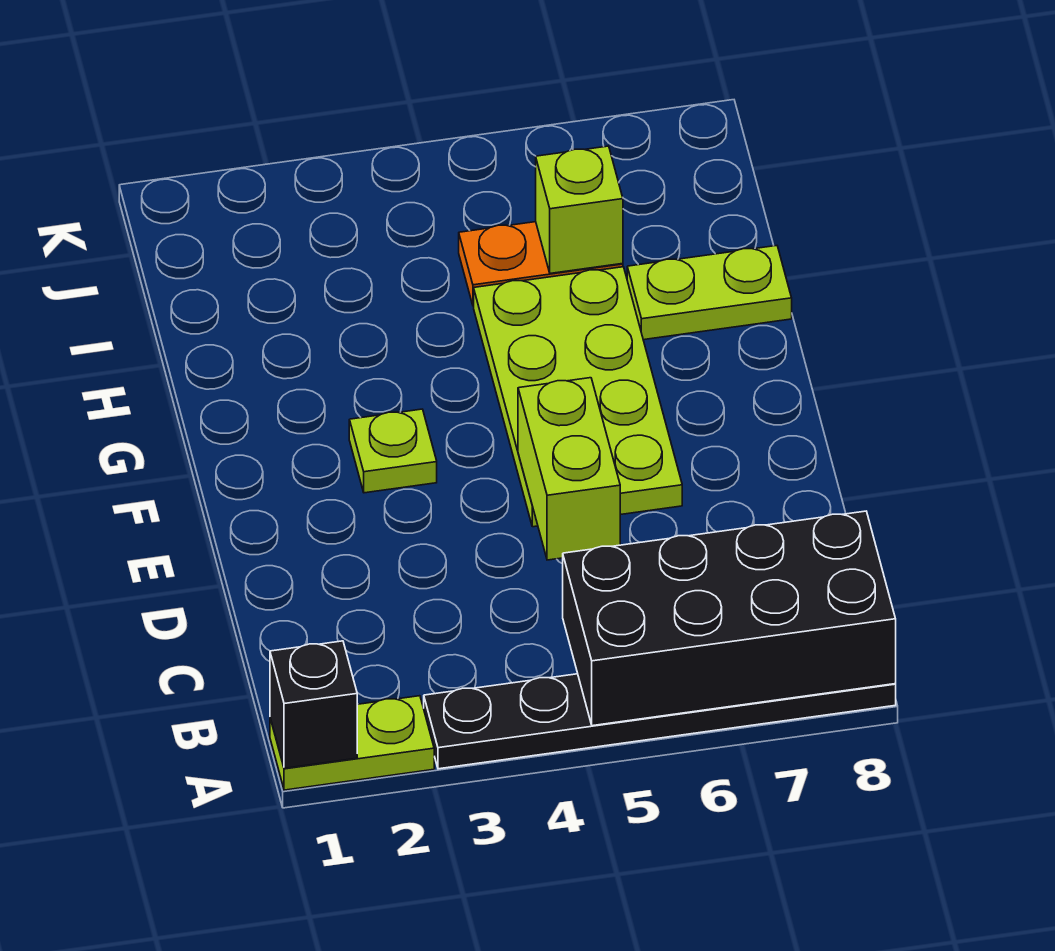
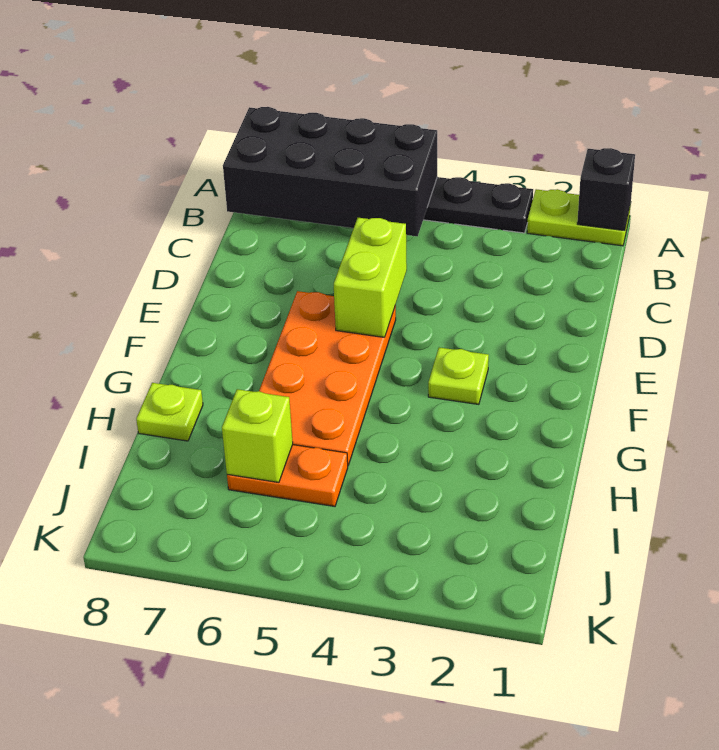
lime 2x4 plate [474,267,682,527] -> orange 2x4 plate [259,291,396,465]
lime 1x2 plate [627,246,792,340] -> lime 1x1 plate [136,383,203,441]

